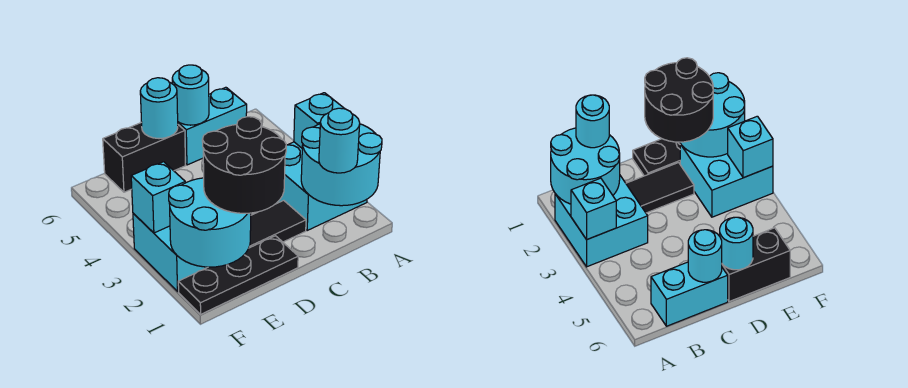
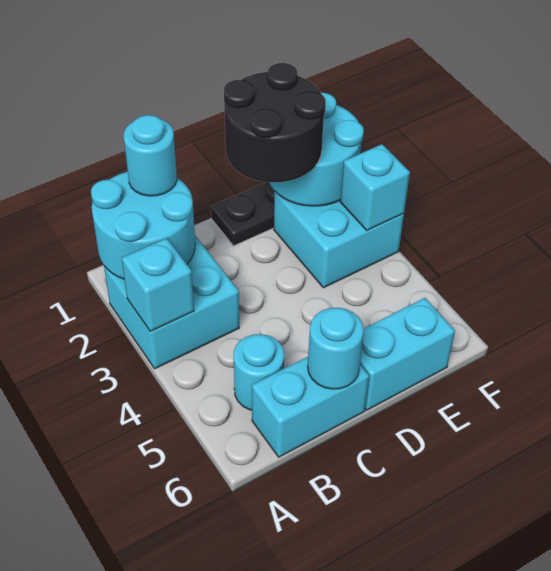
black 1x2 tile [249,200,306,248] -> none
black 1x2 brick [103,122,186,192] -> cyan 1x2 brick [360,298,455,410]
cyan 1x1 round brick [140,78,178,139] -> cyan 1x1 round brick moved to [234,334,284,410]

